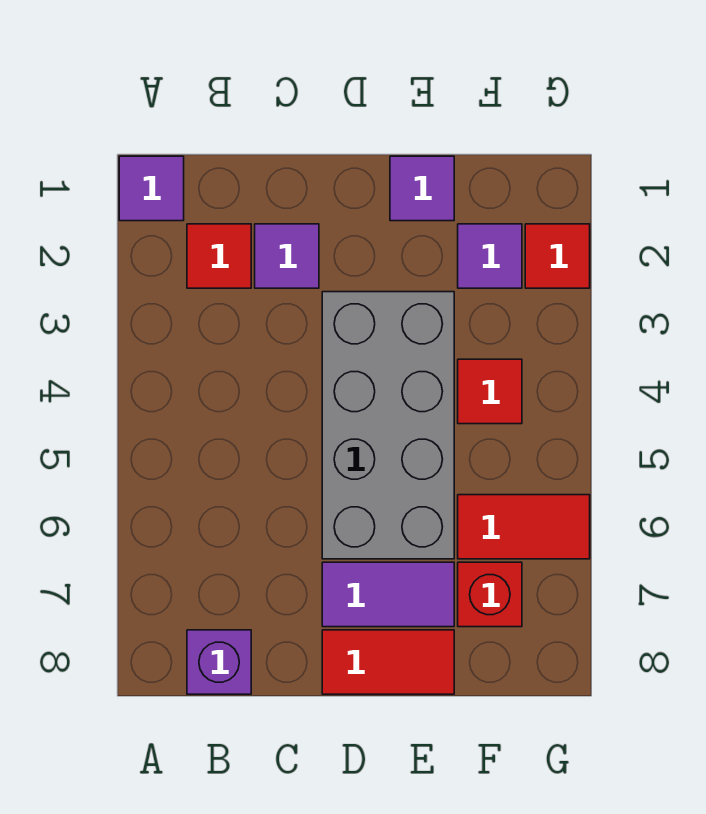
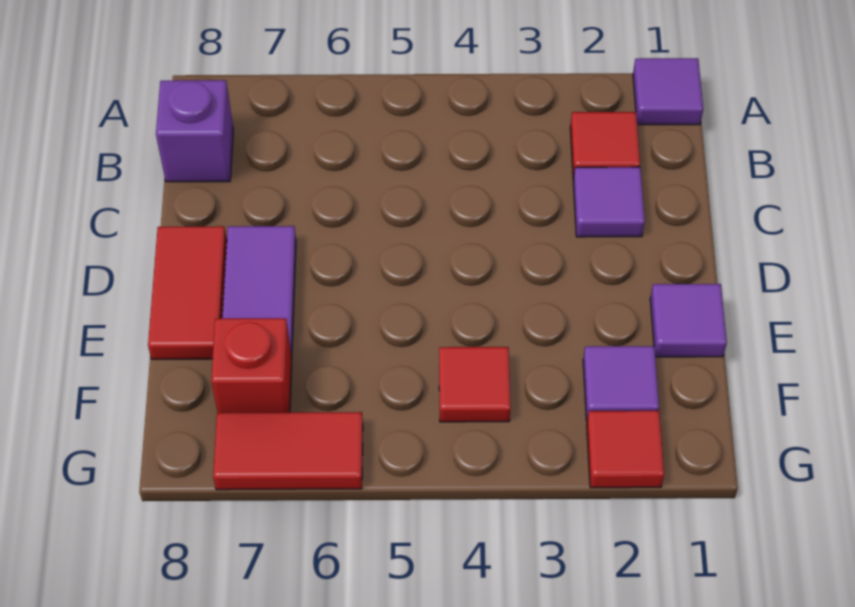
grey 2x4 brick [322,292,454,559] -> none
red 1x2 tile [458,495,590,559] -> red 1x2 tile turned to [213,412,363,490]

